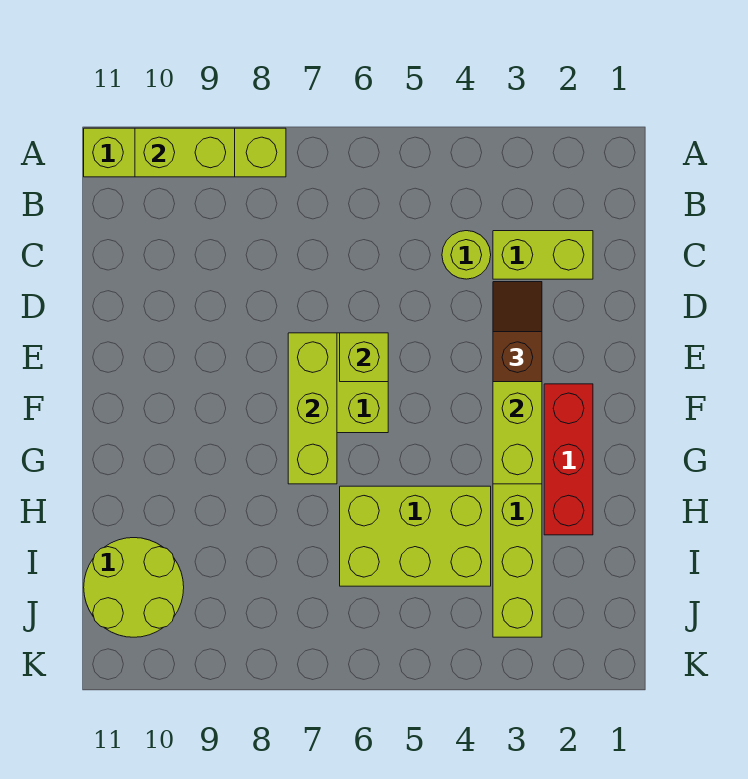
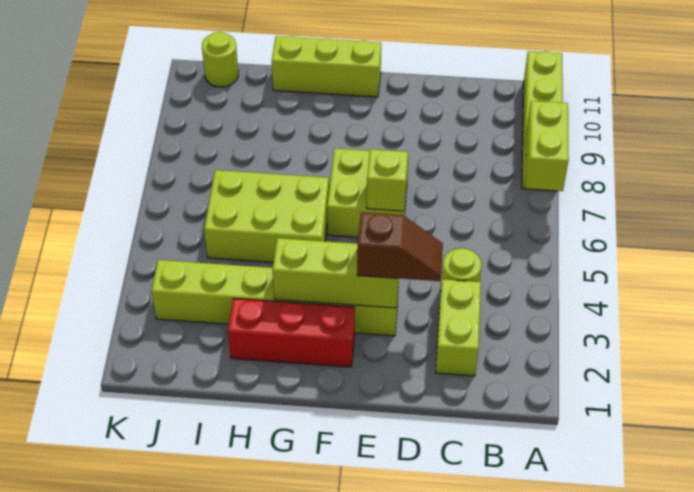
lime 1x2 brick [135,128,235,177] -> lime 1x2 brick moved to [526,101,569,191]
lime 1x3 brick [288,333,337,484] -> lime 1x3 brick moved to [272,36,381,97]
lime 2x3 brick [340,486,491,586] -> lime 2x3 brick turned to [204,170,329,262]
lime 2x2 round brick [84,538,184,637] -> lime 1x1 round brick [202,32,238,87]

